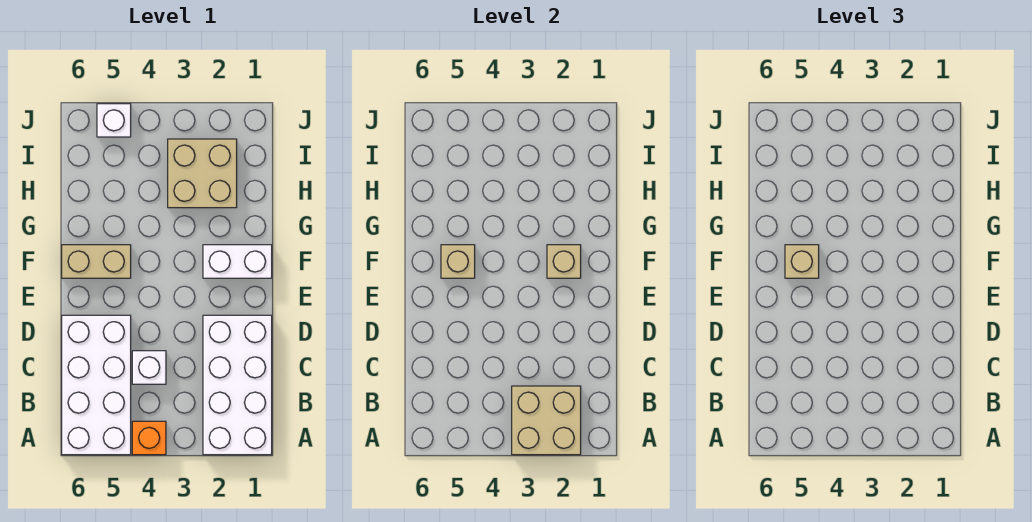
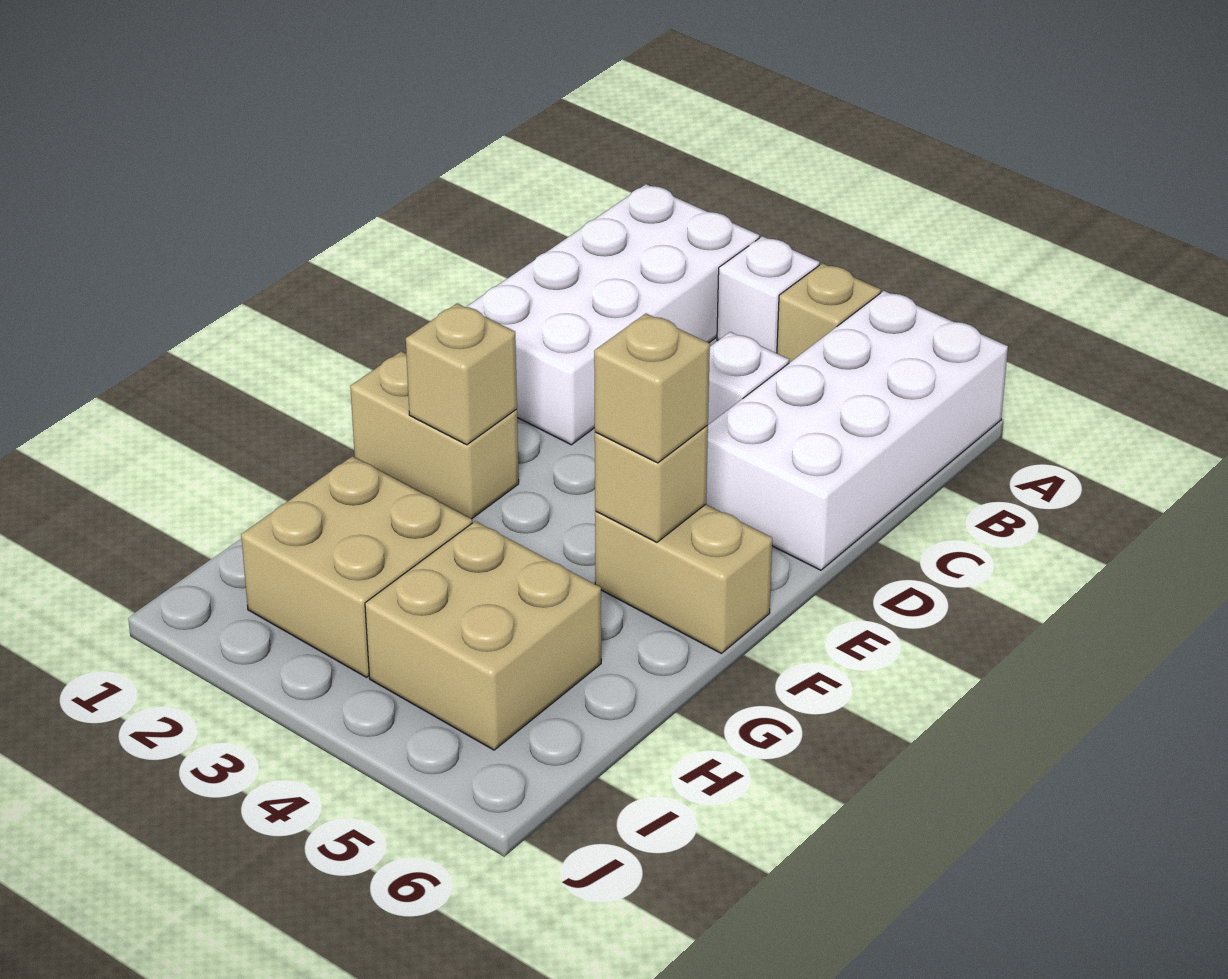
tan 2x2 brick [512,386,581,455] -> tan 2x2 brick moved to [365,521,601,750]
orange 1x1 brick [132,421,166,455] -> tan 1x1 brick [777,263,881,363]
white 1x2 brick [203,245,272,278] -> tan 1x2 brick [350,352,519,519]
white 1x1 brick [97,104,131,137] -> white 1x1 brick moved to [717,236,819,353]

